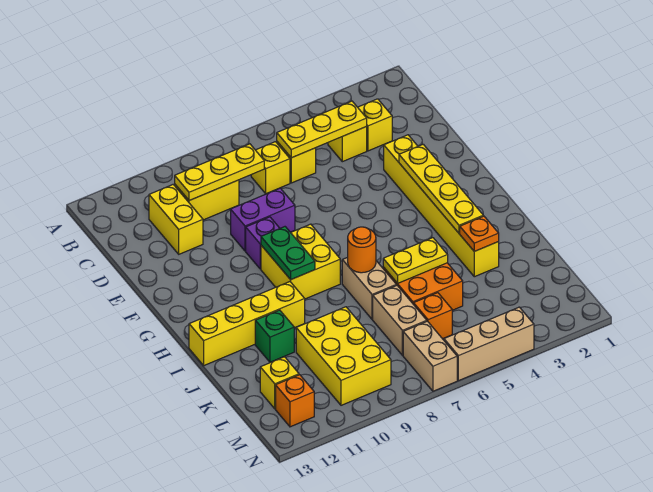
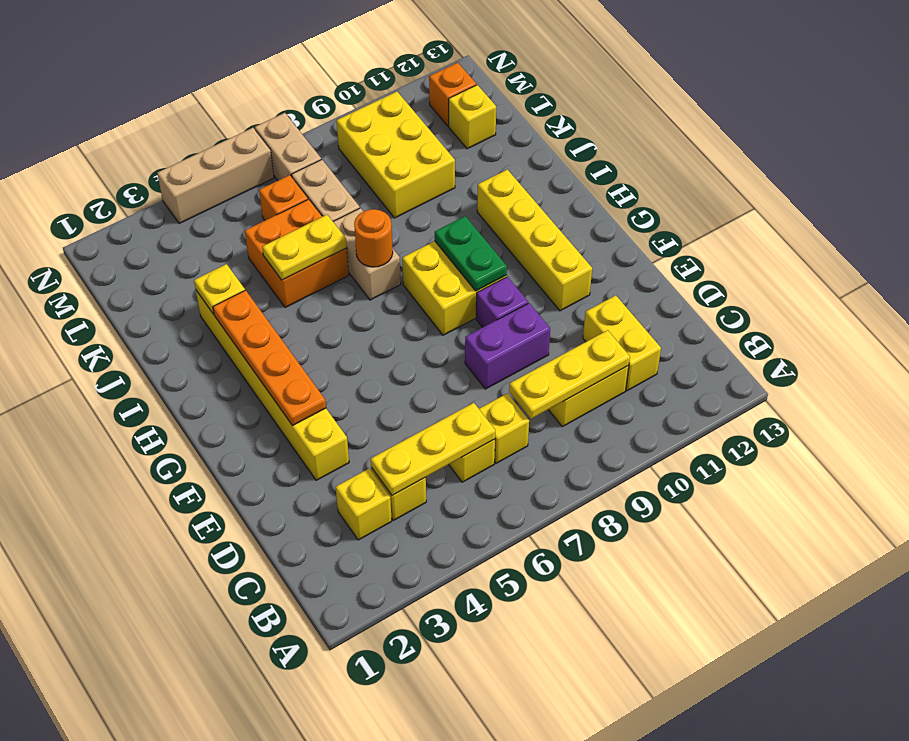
yellow 1x4 plate [399,144,483,233] -> orange 1x4 plate [213,290,326,426]
yellow 1x4 brick [189,282,305,365] -> yellow 1x4 brick turned to [477,169,592,311]
orange 1x1 plate [460,216,499,251] -> yellow 1x1 plate [194,264,245,314]
green 1x1 brick [255,310,294,362] -> none

